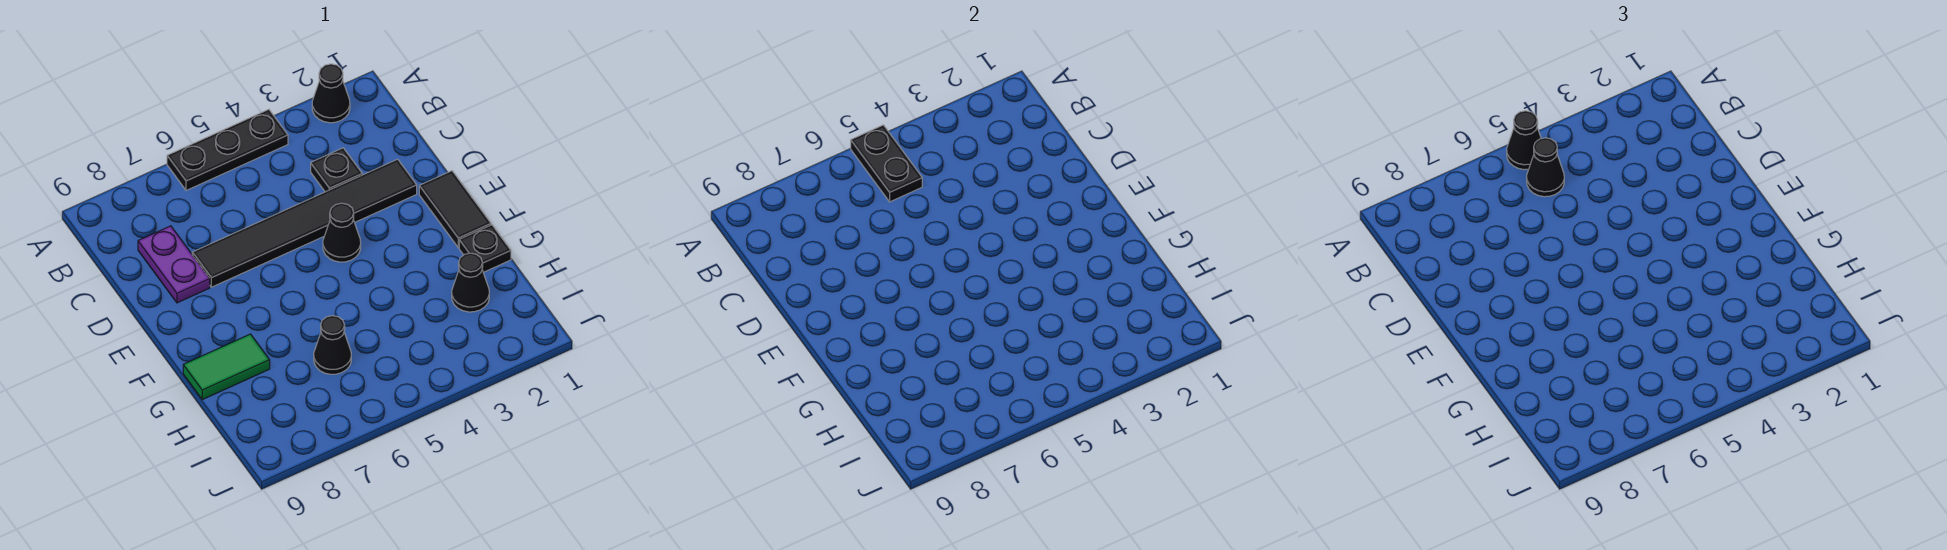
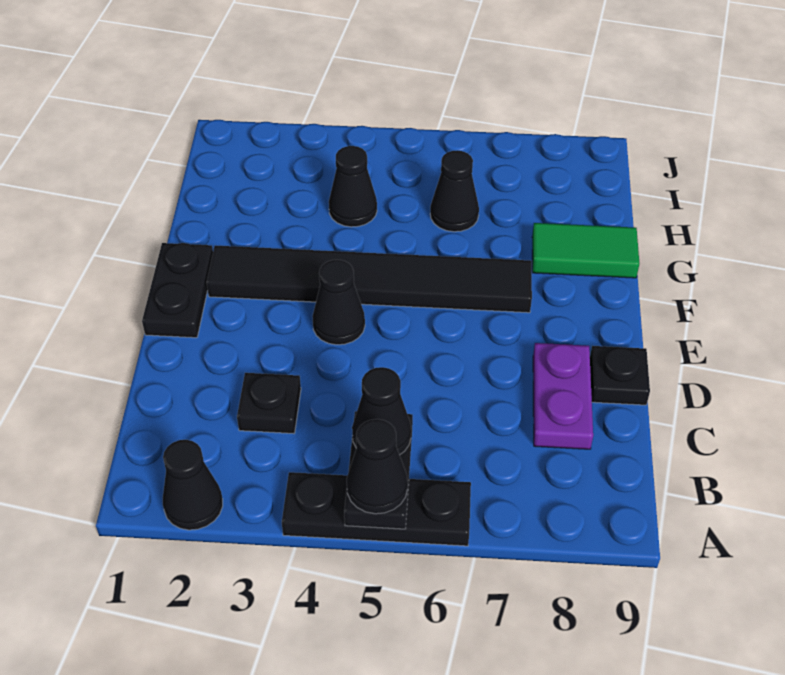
black 1x6 tile [192,159,417,287] -> black 1x6 tile moved to [207,246,532,313]
black 1x2 tile [419,171,491,248] -> black 1x2 plate [142,243,213,338]
black 1x1 plate [459,225,511,272] -> black 1x1 plate moved to [590,346,650,405]
black 1x1 cone [452,253,489,312] -> black 1x1 cone moved to [329,146,377,227]

